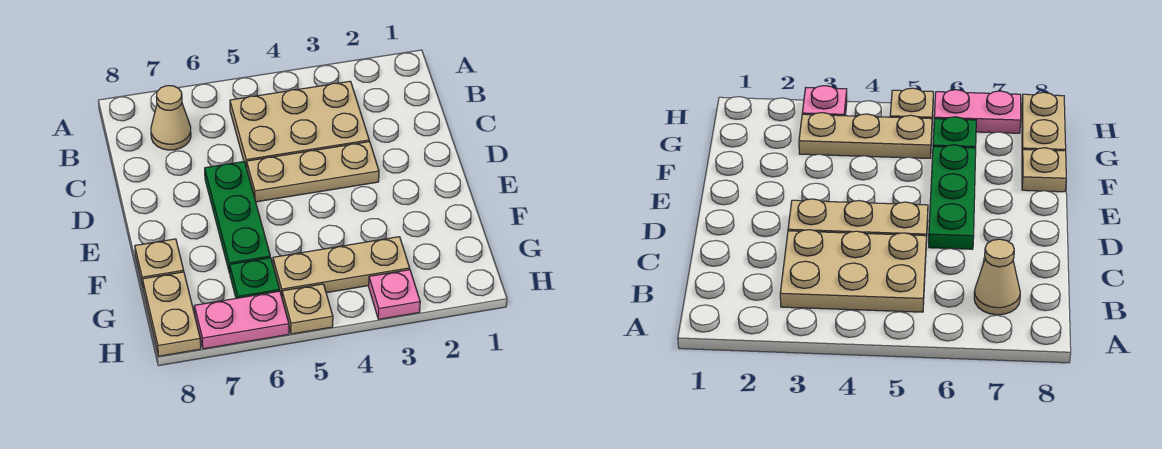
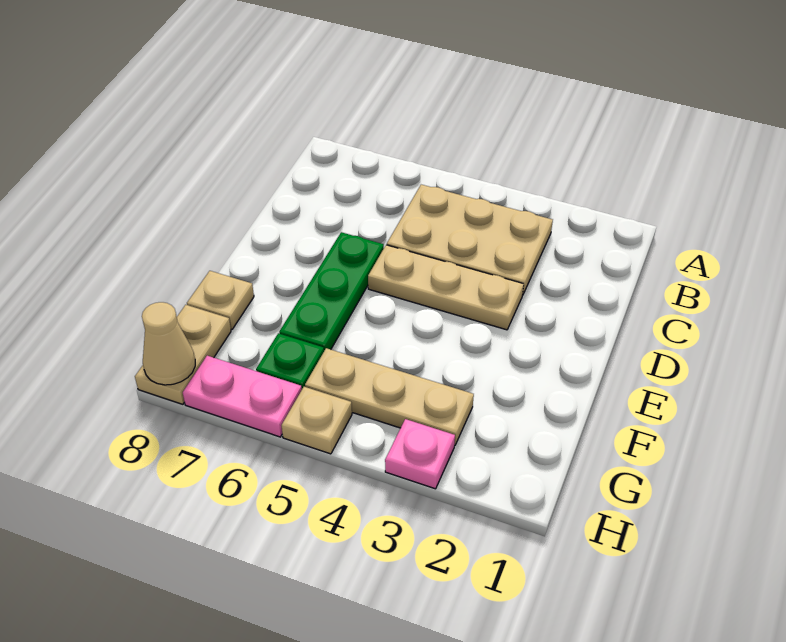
tan 1x1 cone [151,86,191,150] -> tan 1x1 cone moved to [142,302,195,385]

